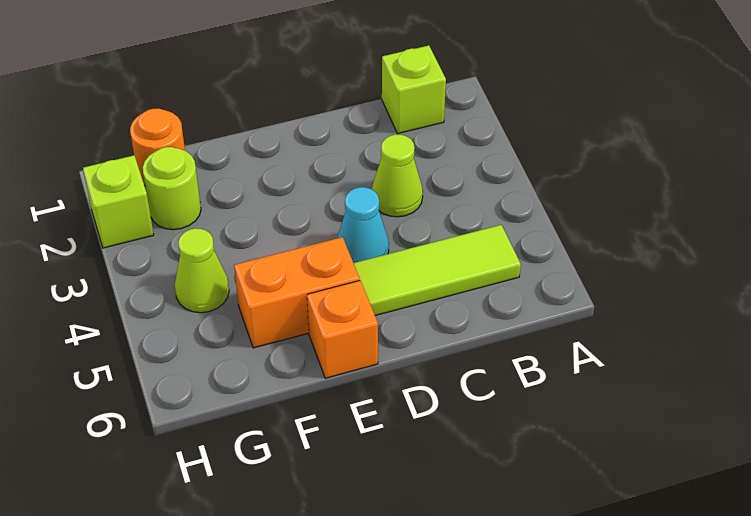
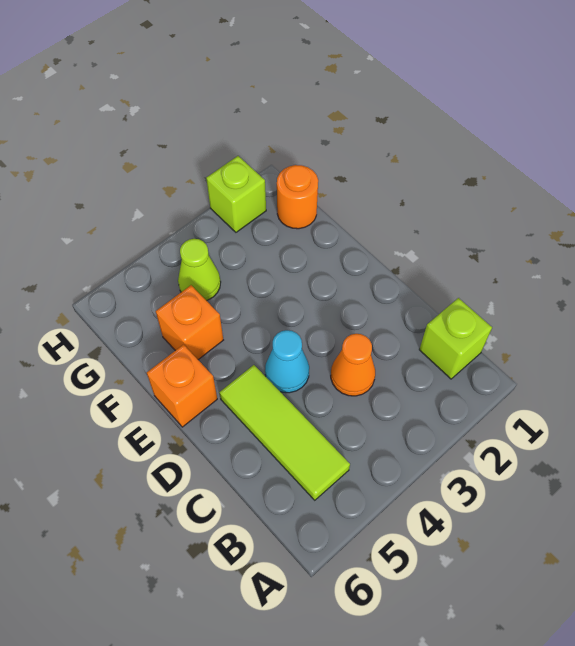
lime 1x1 cone [372,134,423,217] -> orange 1x1 cone [331,334,375,396]
orange 1x2 brick [234,237,360,348] -> orange 1x1 brick [156,285,223,360]
lime 1x1 round brick [143,147,201,230] -> none

